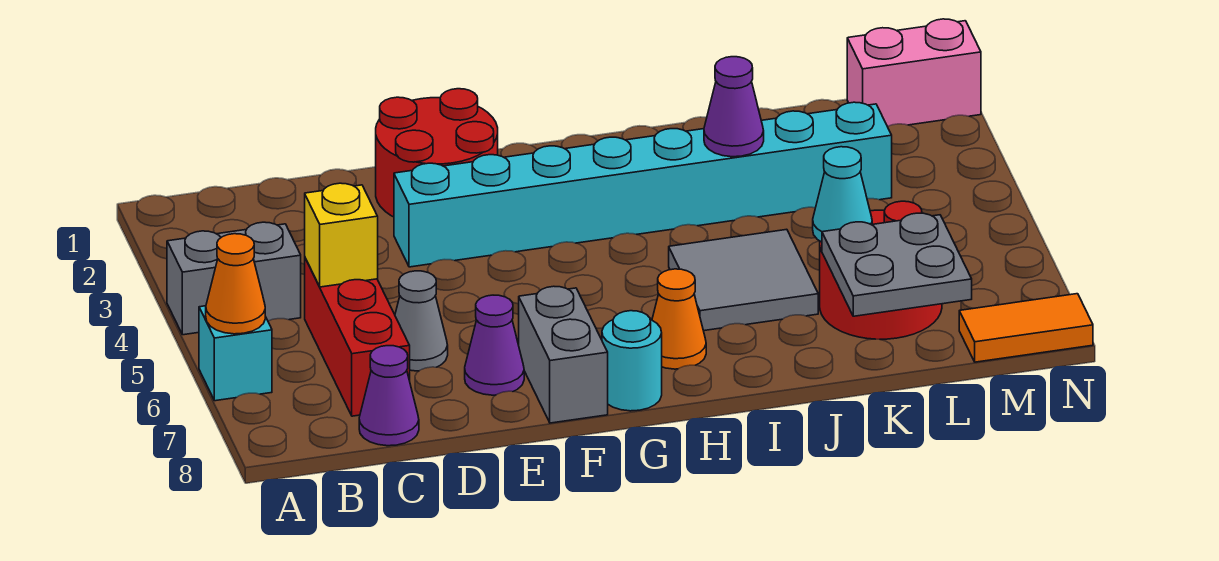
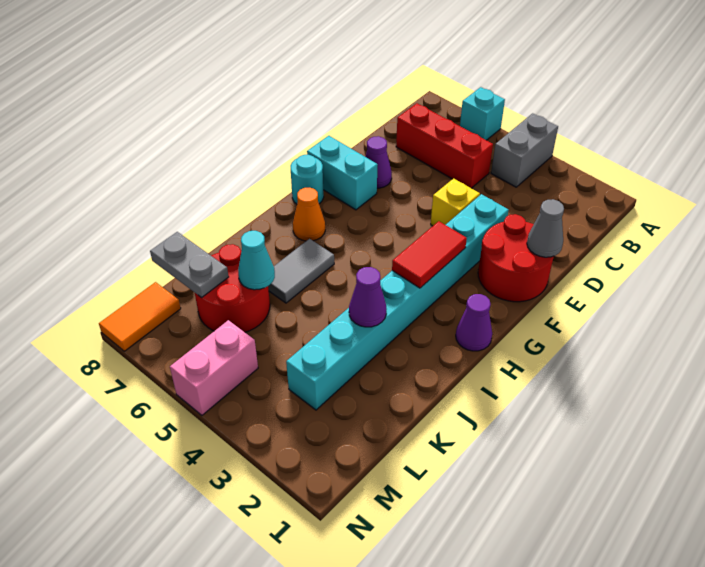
orange 1x1 cone [206,234,265,334] -> none
yellow 1x1 brick [305,183,378,287] -> yellow 1x1 brick moved to [431,178,480,226]
purple 1x1 cone [359,346,419,446] -> purple 1x1 cone moved to [456,294,492,351]
grey 1x1 cone [395,271,448,371] -> grey 1x1 cone moved to [527,199,564,257]
grey 1x2 brick [519,286,608,423] -> cyan 1x2 brick [307,136,378,210]
none -> red 1x2 tile [392,221,467,288]
grey 2x2 tile [669,229,818,331] -> grey 1x2 tile [268,239,334,303]
grey 2x2 plate [822,213,972,316] -> grey 1x2 plate [150,232,229,298]
pink 1x2 brick [847,19,981,126] -> pink 1x2 brick moved to [170,320,258,415]

